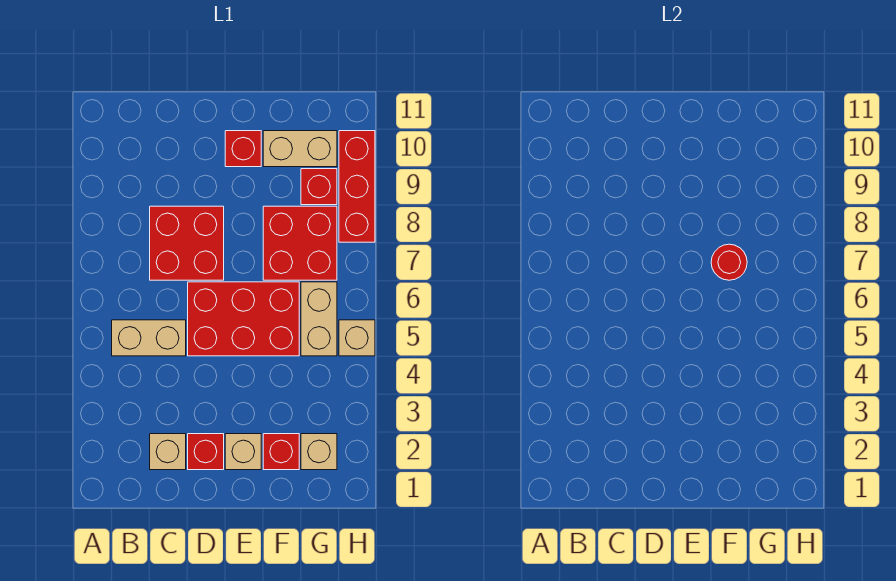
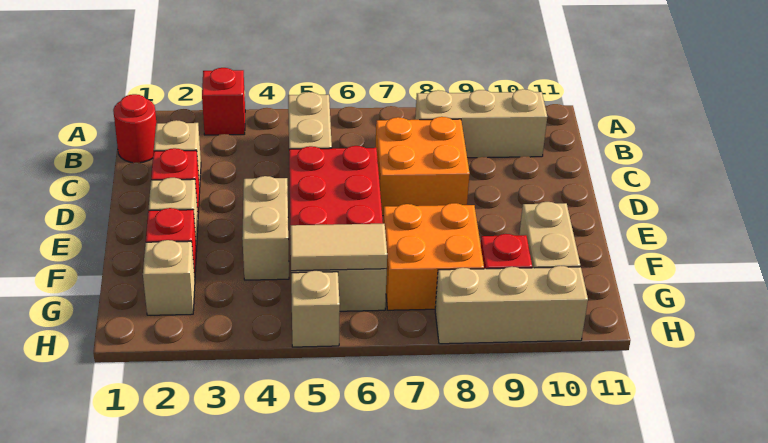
none -> tan 1x3 brick [415,89,547,158]
red 2x2 brick [150,206,224,280] -> orange 2x2 brick [375,117,470,216]
none -> tan 1x2 brick [242,176,289,280]
red 1x1 brick [225,131,261,167] -> red 1x1 brick moved to [202,68,245,135]
red 2x2 brick [263,206,337,280] -> orange 2x2 brick [383,203,484,310]
red 1x1 round brick [711,244,747,280] -> red 1x1 round brick moved to [113,94,156,163]
none -> tan 1x2 tile [290,224,387,271]
red 1x3 brick [339,131,375,242] -> tan 1x3 brick [435,266,588,344]

